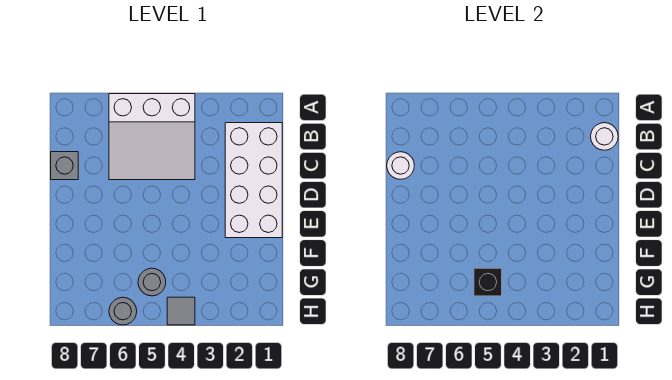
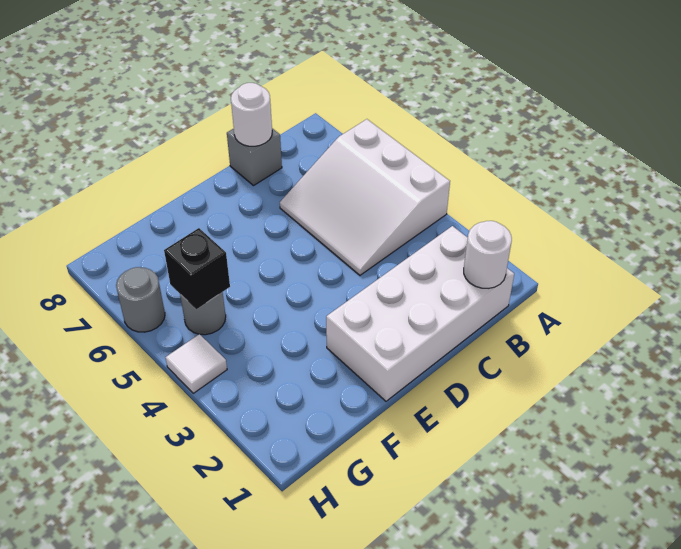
grey 1x1 tile [167,297,195,325] -> white 1x1 tile [165,334,227,393]

